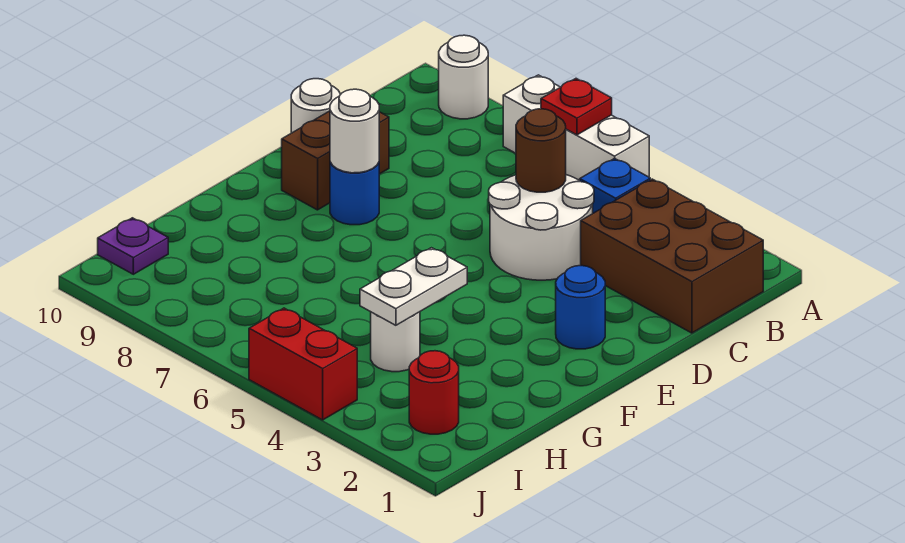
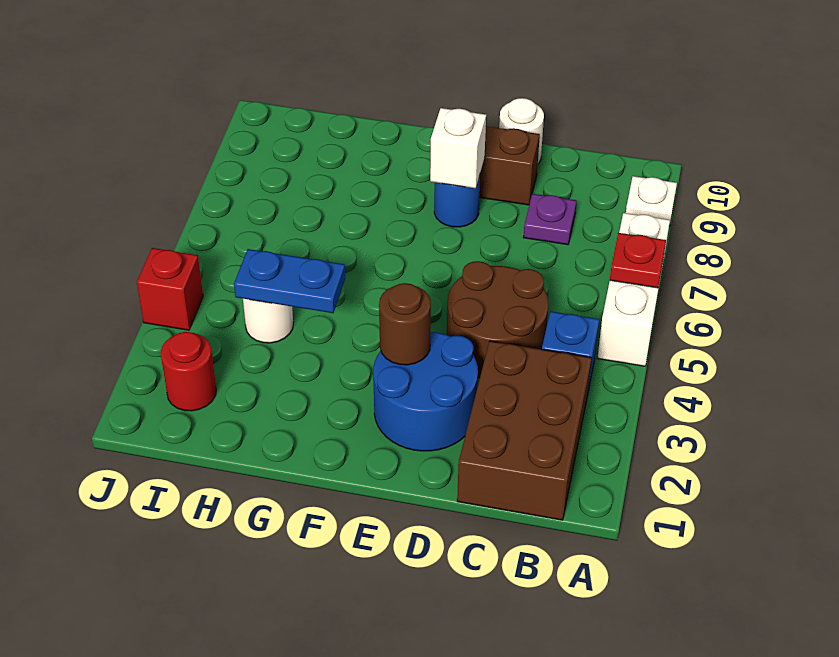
white 1x1 round brick [439,35,488,119] -> white 1x1 plate [626,176,677,226]
white 2x2 round brick [489,175,594,280] -> brown 2x2 round brick [447,261,549,378]
brown 1x1 round brick [516,109,566,192] -> brown 1x1 round brick moved to [379,283,431,365]
blue 1x1 round brick [556,266,605,349] -> blue 2x2 round brick [373,332,478,451]
white 1x1 round brick [330,89,379,173] -> white 1x1 brick [430,108,486,188]
white 1x2 plate [360,248,467,325] -> blue 1x2 plate [234,249,345,313]
purple 1x1 plate [98,218,168,274] -> purple 1x1 plate moved to [523,194,577,245]
red 1x2 brick [249,308,357,420] -> red 1x1 brick [137,248,203,330]

